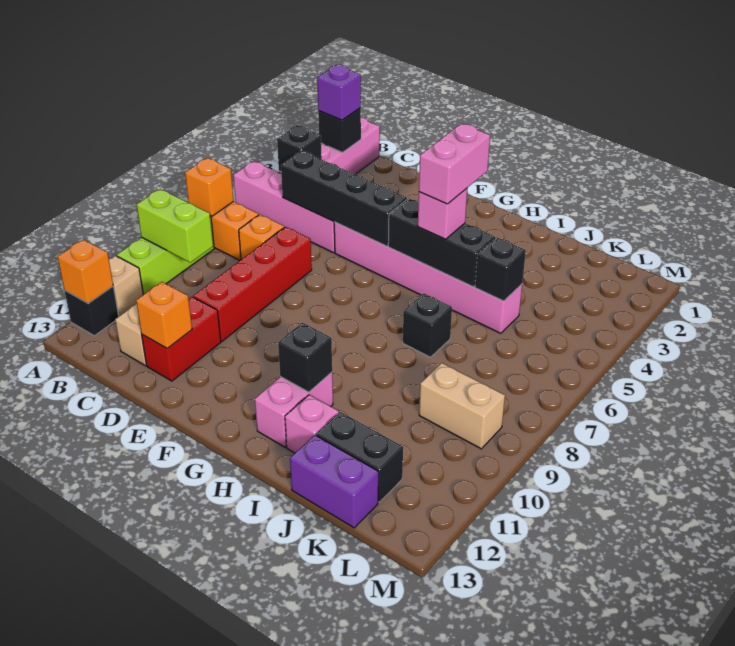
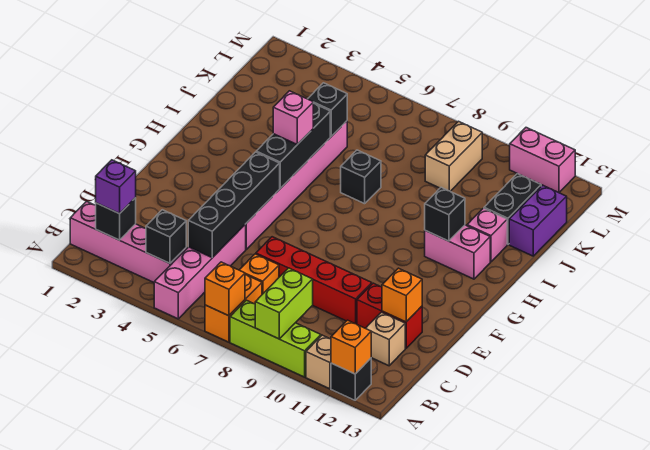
pink 1x2 brick [419,123,490,204] -> pink 1x2 brick moved to [510,128,575,193]

